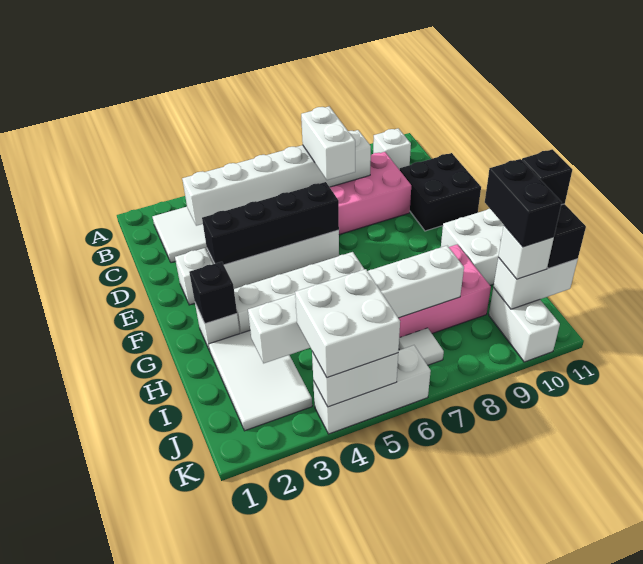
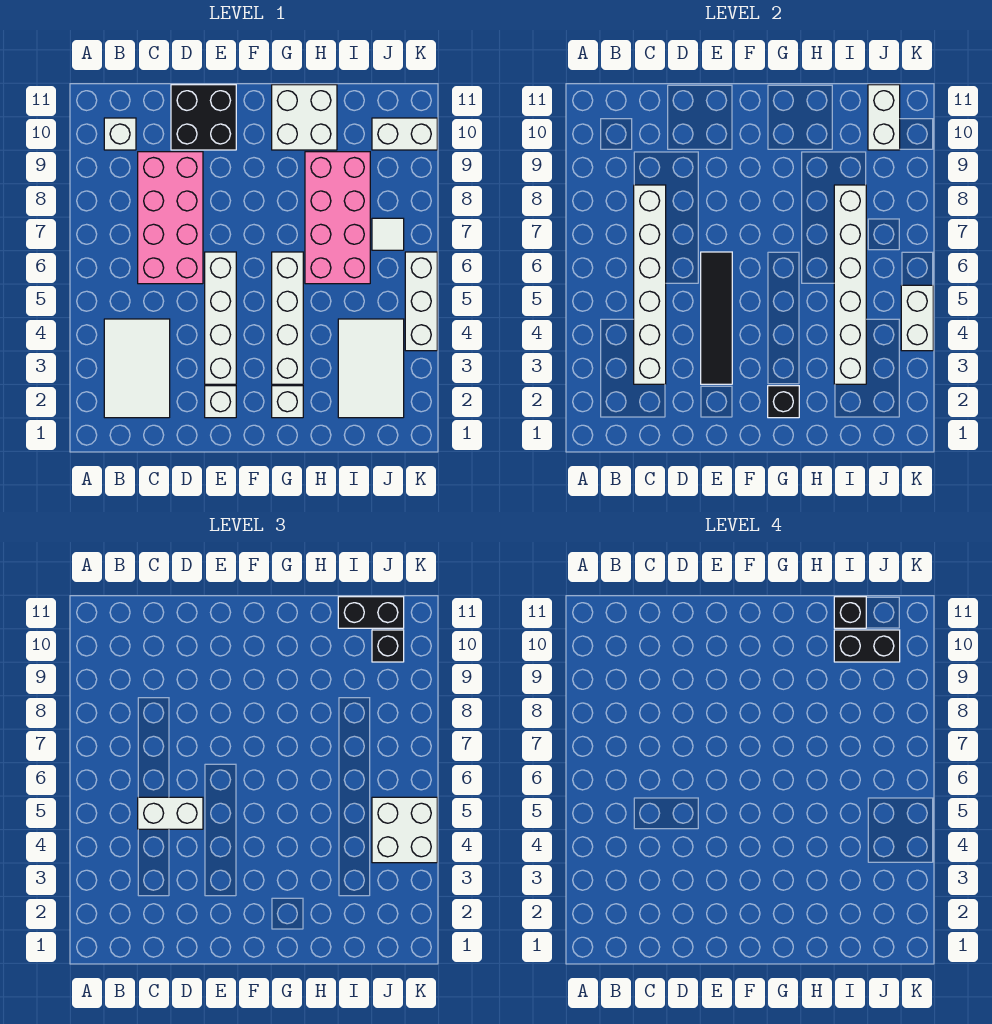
white 1x2 brick [301,107,355,180] -> white 1x2 brick moved to [138,797,203,829]
black 1x4 brick [202,182,339,265] -> black 1x4 tile [701,252,732,384]
white 2x3 tile [209,331,312,431] -> white 2x3 tile turned to [338,319,404,418]
white 1x1 brick [498,226,554,279] -> black 1x1 brick [372,630,404,662]

